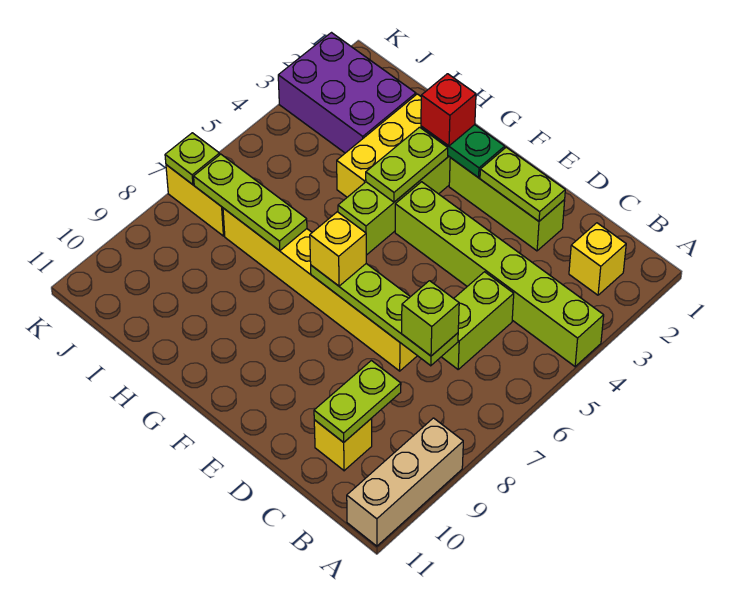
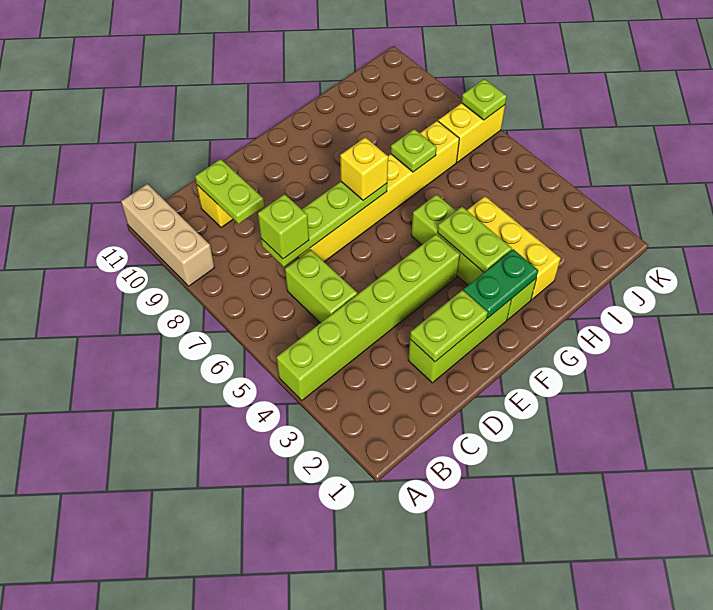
yellow 1x1 brick [569,223,626,295] -> none
red 1x1 brick [421,74,476,146] -> none
lime 1x3 plate [194,154,307,251] -> lime 1x1 plate [391,129,437,172]
purple 2x3 brick [278,33,416,153] -> none

